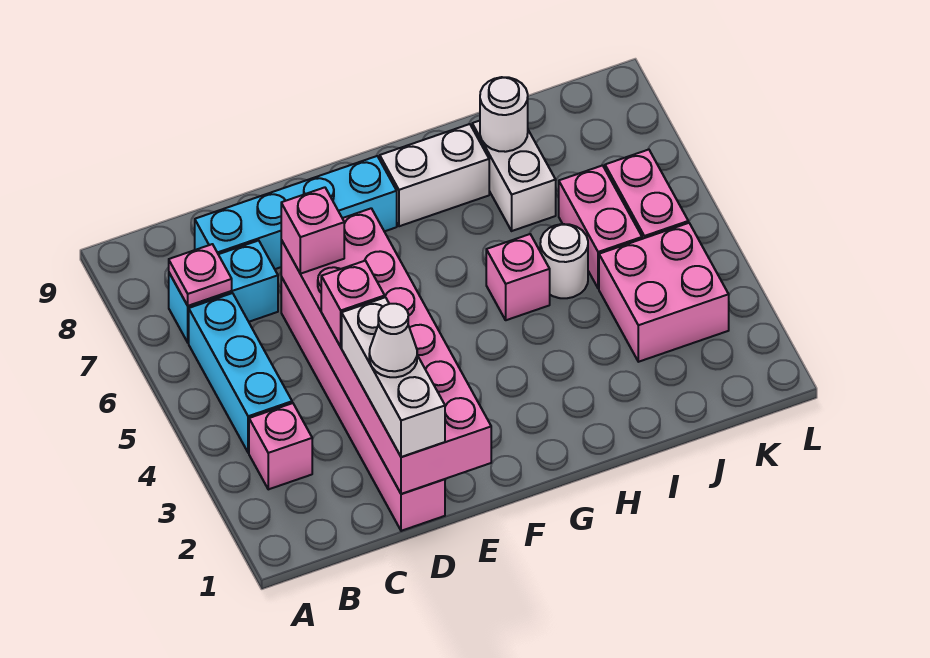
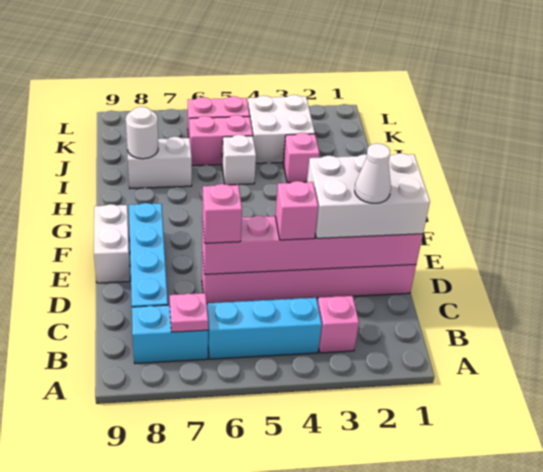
cyan 1x2 brick [169,240,278,343] -> cyan 1x2 brick turned to [132,305,208,364]
pink 2x6 brick [281,208,491,494] -> pink 1x6 brick [202,216,423,274]
white 1x3 brick [342,297,445,457] -> white 2x3 brick [307,153,430,238]
white 1x2 brick [380,124,489,226] -> white 1x2 brick moved to [94,204,130,283]
pink 1x1 brick [486,234,550,320] -> pink 1x1 brick moved to [283,133,320,183]
white 1x1 round brick [540,224,588,298] -> white 1x1 brick [222,135,256,185]
pink 2x2 brick [599,223,729,362] -> white 2x2 brick [248,95,315,163]

